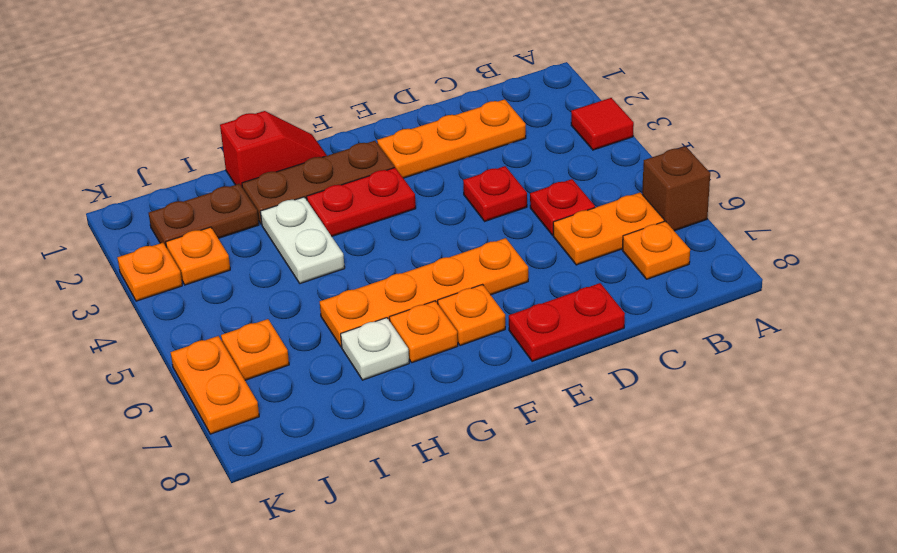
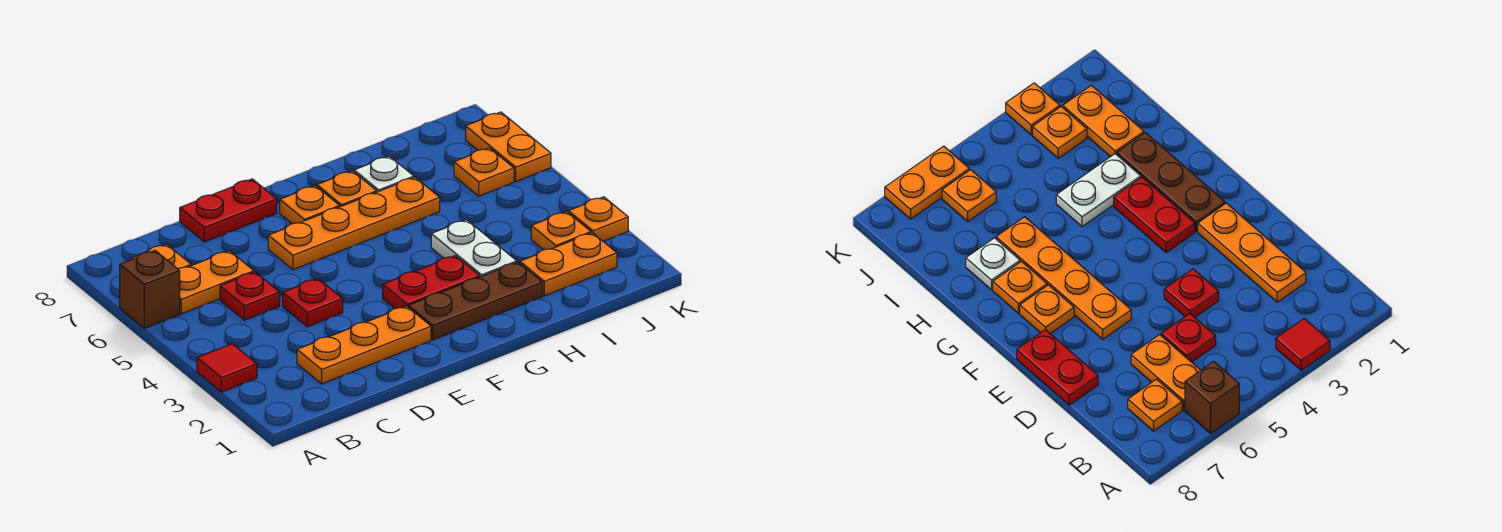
red 1x2 slope [220,111,327,186] -> none
brown 1x2 plate [149,184,259,246] -> orange 1x2 plate [520,233,617,296]

